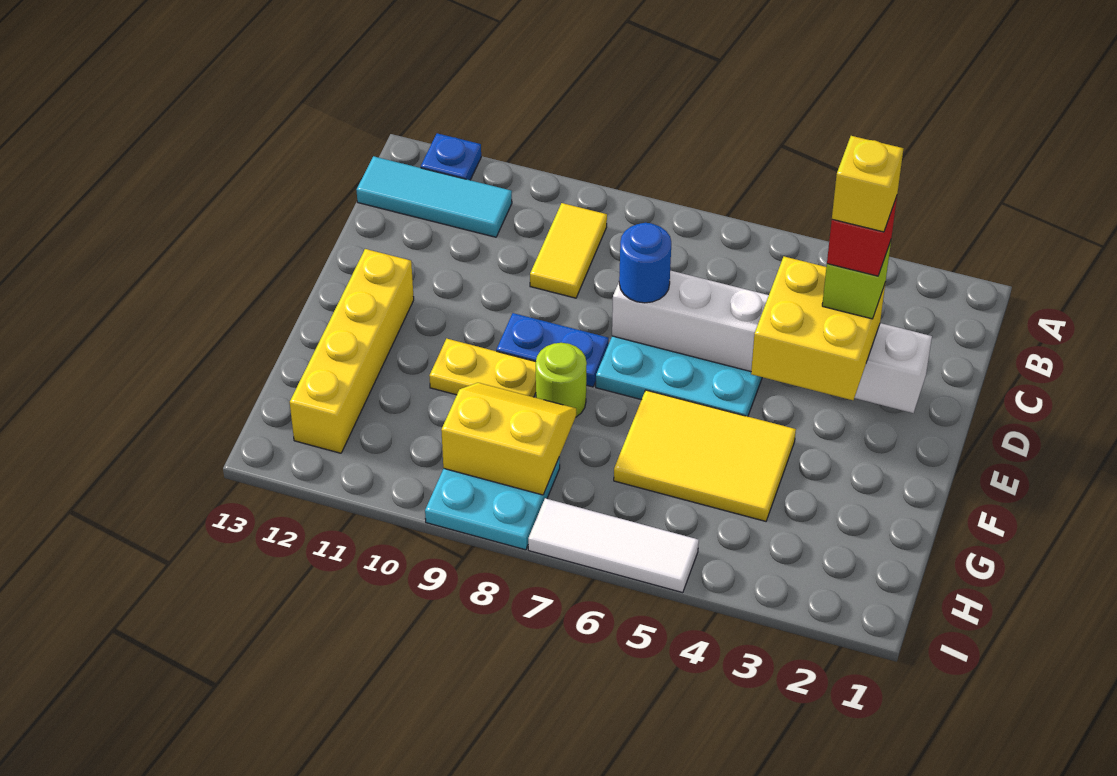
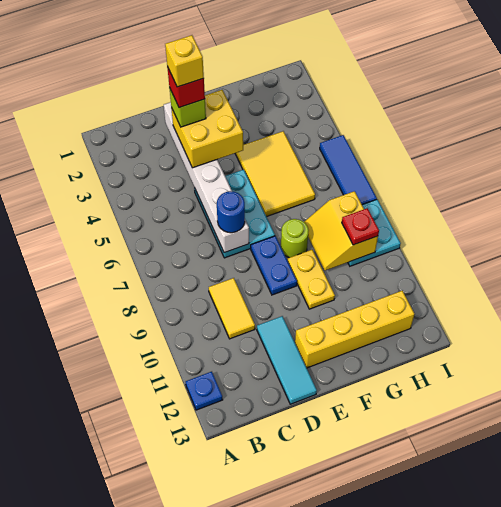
yellow 1x2 tile [530,203,607,298] -> yellow 1x2 tile turned to [209,278,255,339]
cyan 1x3 tile [357,156,512,237] -> cyan 1x3 tile moved to [257,316,317,404]
none -> red 1x1 plate [342,208,379,245]
white 1x3 tile [528,498,699,593] -> blue 1x3 tile [320,135,377,205]

